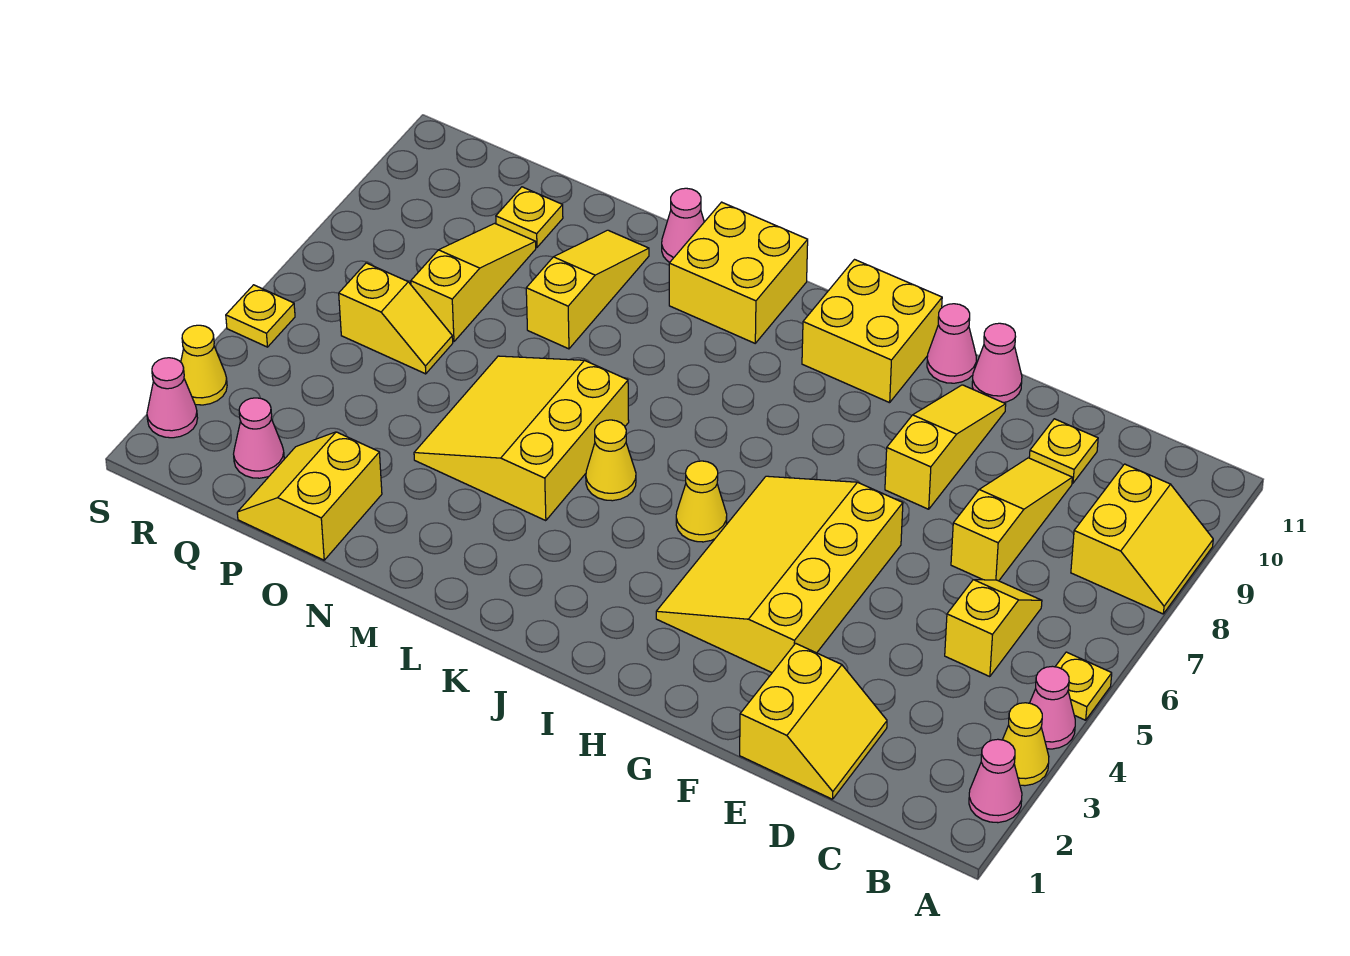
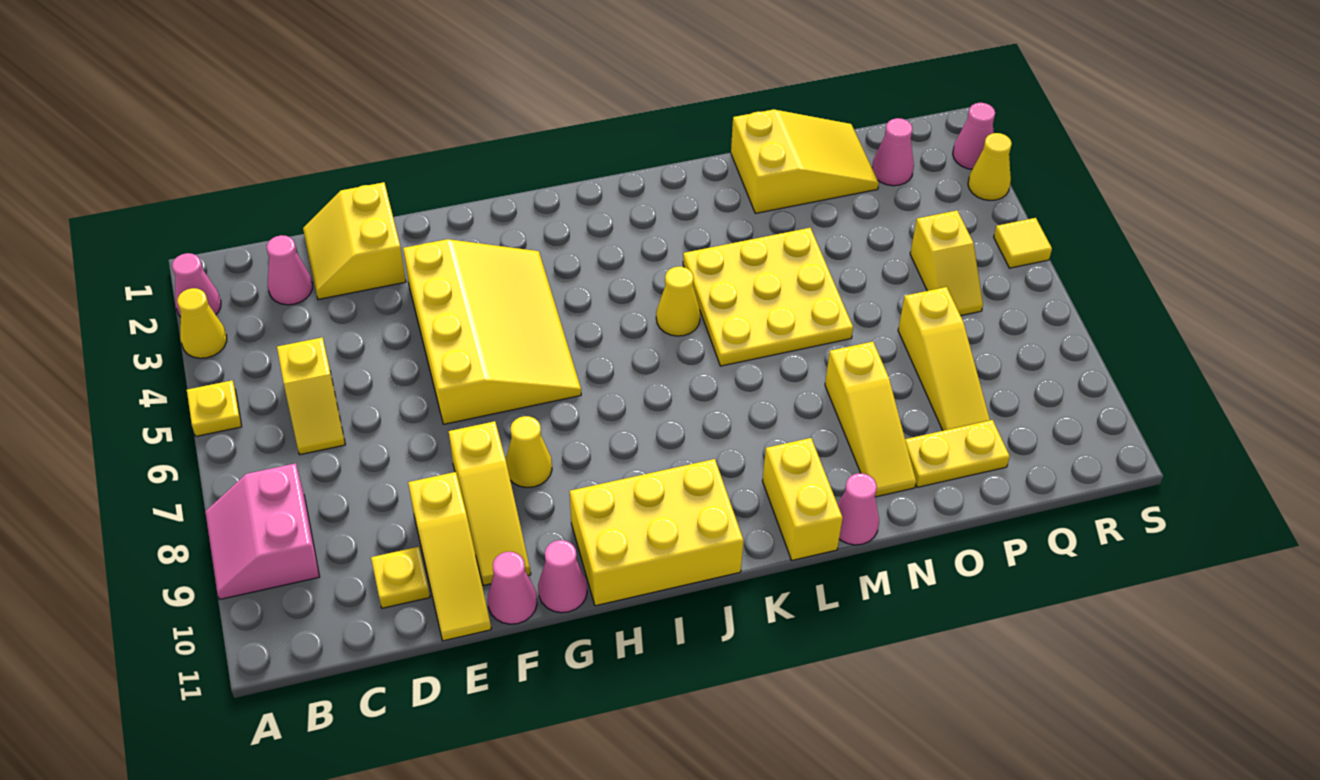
pink 1x1 cone [1030,666,1075,749] -> pink 1x1 cone moved to [267,235,312,305]
yellow 2x2 slope [1071,464,1213,614] -> pink 2x2 slope [205,463,319,599]
yellow 1x3 slope [951,458,1072,581] -> yellow 1x3 slope moved to [408,472,491,641]
yellow 2x2 brick [802,260,942,403] -> yellow 2x3 brick [570,459,744,606]
yellow 1x1 cone [676,461,727,542] -> yellow 1x1 cone moved to [506,416,552,488]
yellow 2x2 brick [669,202,808,343] -> yellow 1x2 brick [762,438,843,560]
yellow 3x3 slope [414,356,629,521] -> yellow 3x3 plate [683,228,853,366]
yellow 2x2 slope [237,432,382,560] -> yellow 2x3 slope [731,109,879,213]
yellow 1x2 slope [339,263,453,374] -> yellow 1x2 slope turned to [910,210,983,316]
yellow 1x1 plate [496,187,563,247] -> yellow 1x2 plate [905,420,1010,487]
yellow 1x1 plate [226,285,295,347] -> yellow 1x1 tile [994,218,1052,268]

